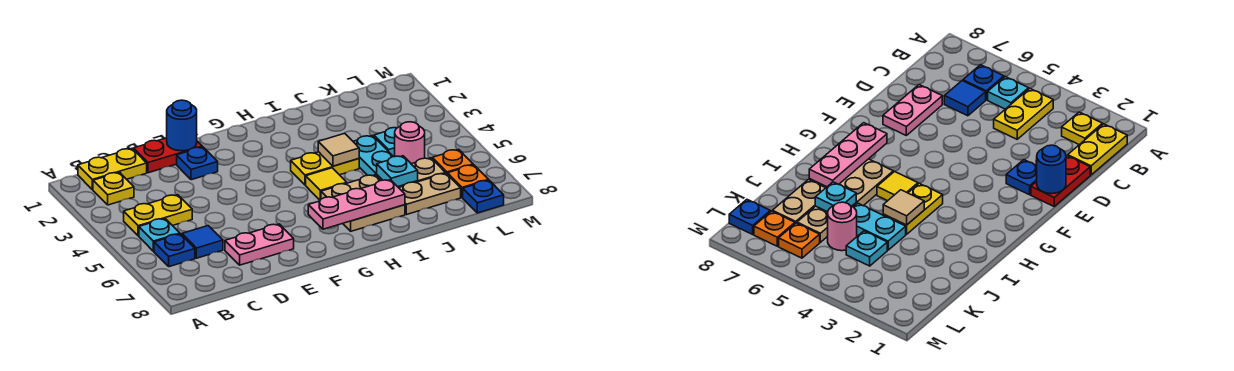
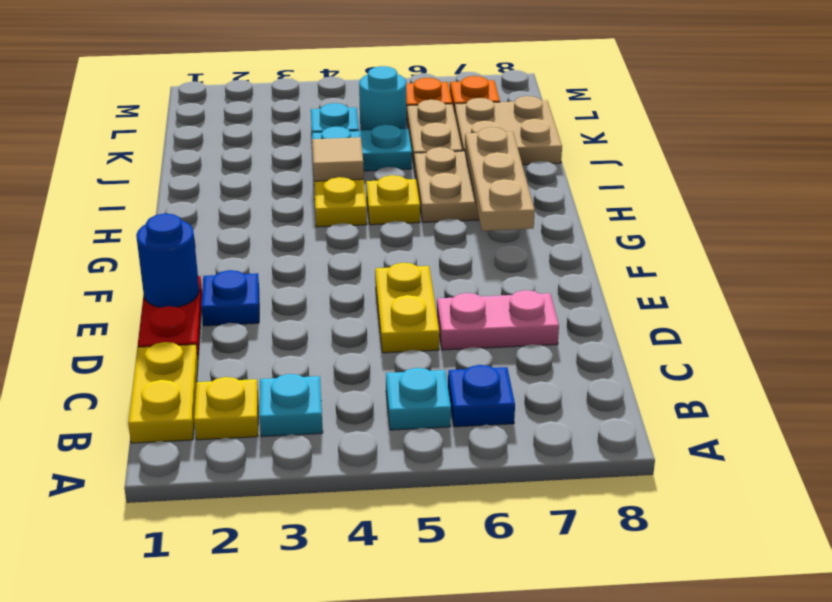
yellow 1x2 plate [124,195,192,236] -> yellow 1x2 plate moved to [375,263,439,353]
blue 1x1 tile [182,226,223,258] -> none
pink 1x2 plate [225,224,294,265] -> pink 1x2 plate turned to [437,290,559,350]
pink 1x3 plate [308,180,405,229] -> tan 1x3 plate [465,127,535,231]
yellow 1x1 tile [306,168,346,200] -> yellow 1x1 plate [366,175,420,225]
cyan 1x1 plate [377,156,418,187] -> cyan 1x1 plate moved to [260,374,323,437]
tan 1x2 plate [399,173,461,215] -> tan 2x2 plate [455,96,562,165]
pink 1x1 round brick [395,122,425,164] -> cyan 1x1 round brick [359,66,406,131]
blue 1x1 plate [463,180,504,213] -> none

